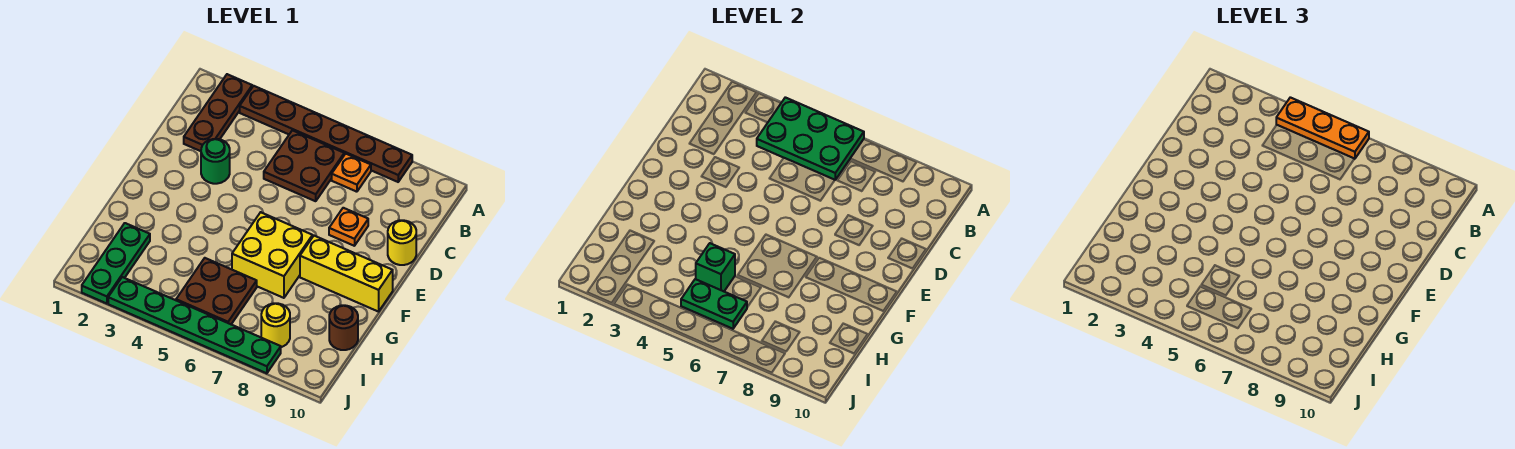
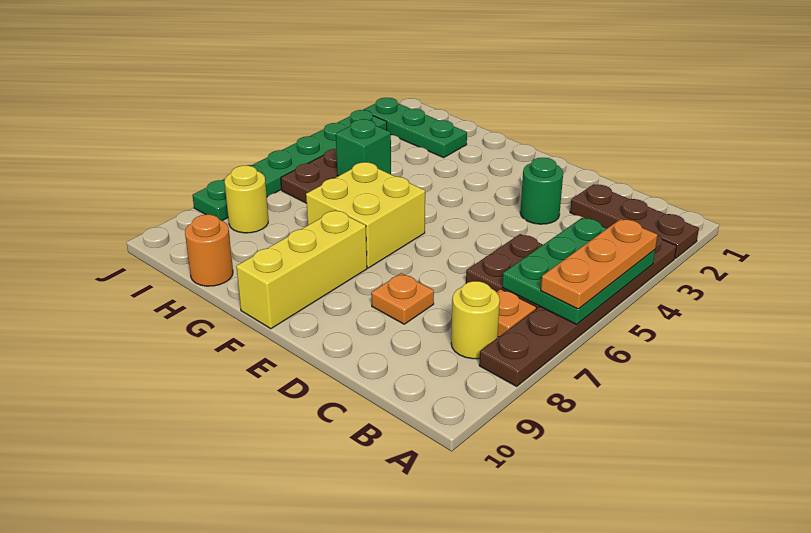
yellow 1x1 round brick [388,220,416,265] -> yellow 1x1 round brick moved to [451,281,500,359]
brown 1x1 round brick [329,305,358,350] -> orange 1x1 round brick [185,215,233,286]
green 1x2 plate [681,279,747,329] -> none

